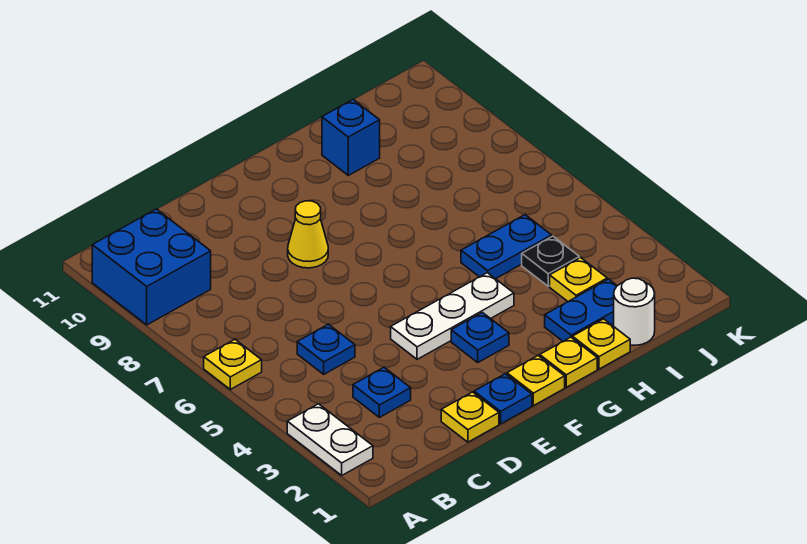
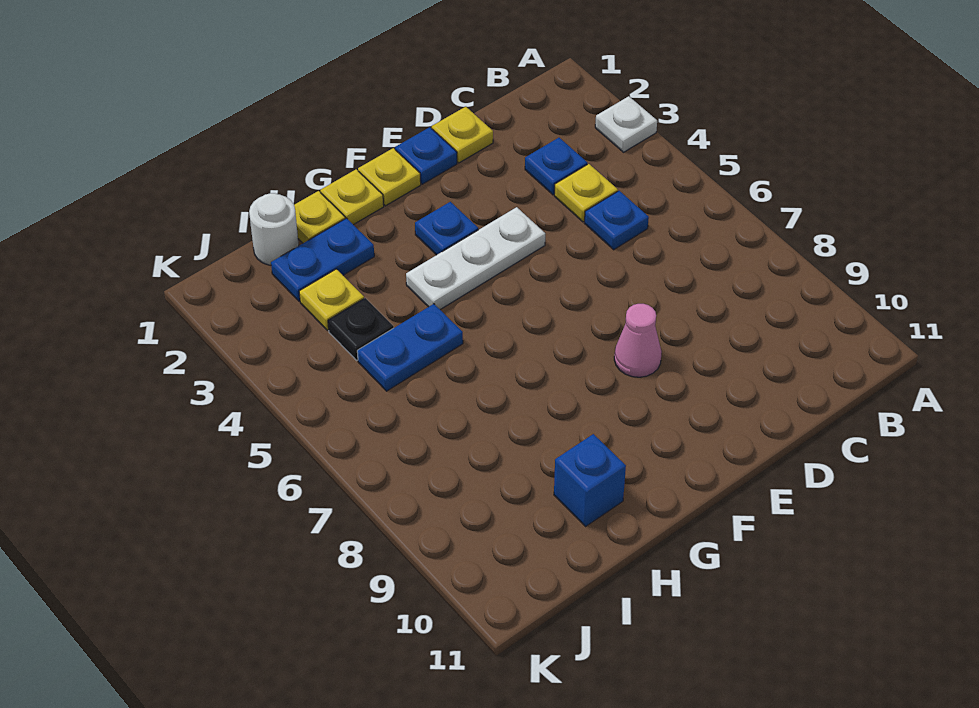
white 1x2 plate [287,404,373,475] -> white 1x1 plate [595,96,657,152]
yellow 1x1 plate [204,339,262,389] -> yellow 1x1 plate moved to [554,164,618,222]
blue 2x2 brick [92,209,211,325] -> none
yellow 1x1 cone [288,201,328,268] -> pink 1x1 cone [614,304,662,377]

